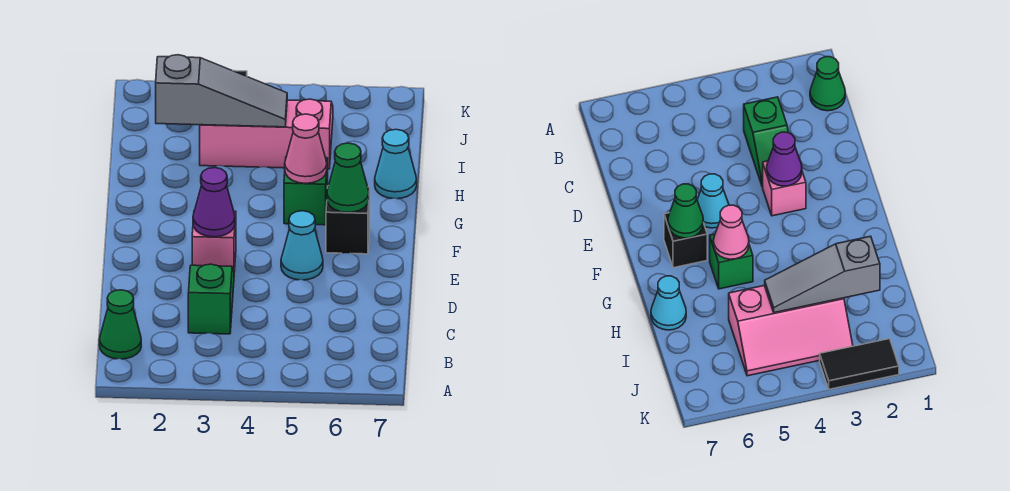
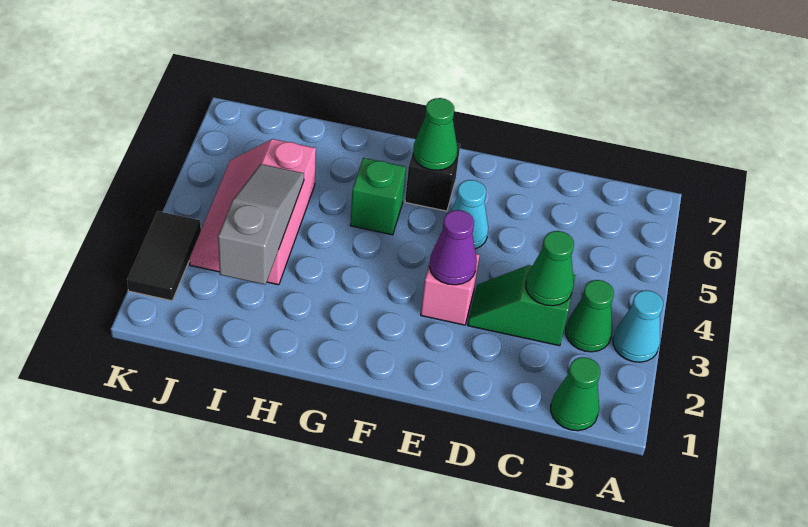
none -> green 1x1 cone [566,280,614,352]
none -> green 1x1 cone [526,231,574,306]
pink 1x1 cone [285,114,327,183] -> none
cyan 1x1 cone [375,129,417,199] -> cyan 1x1 cone moved to [613,290,663,362]

